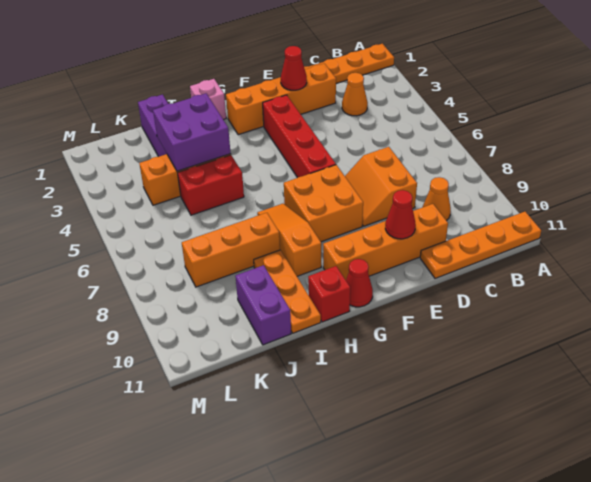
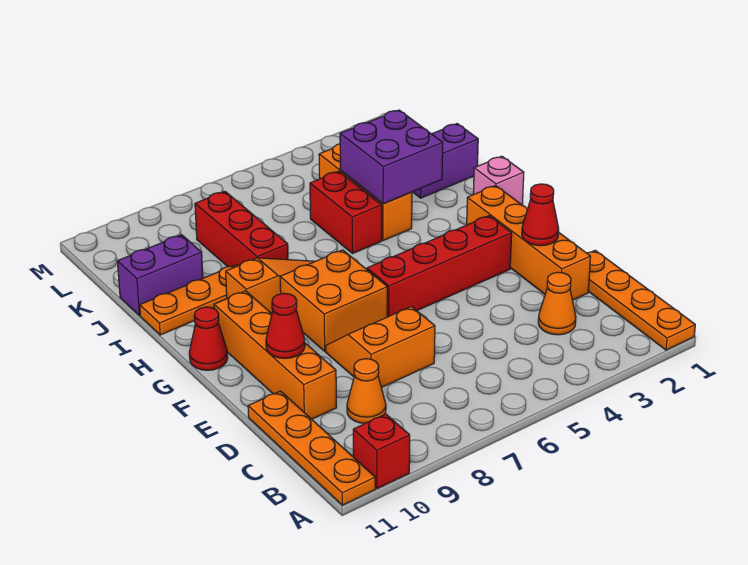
red 1x1 brick [308,266,350,322] -> red 1x1 brick moved to [353,414,410,489]
orange 1x3 brick [182,213,280,287] -> red 1x3 brick [195,192,288,267]

